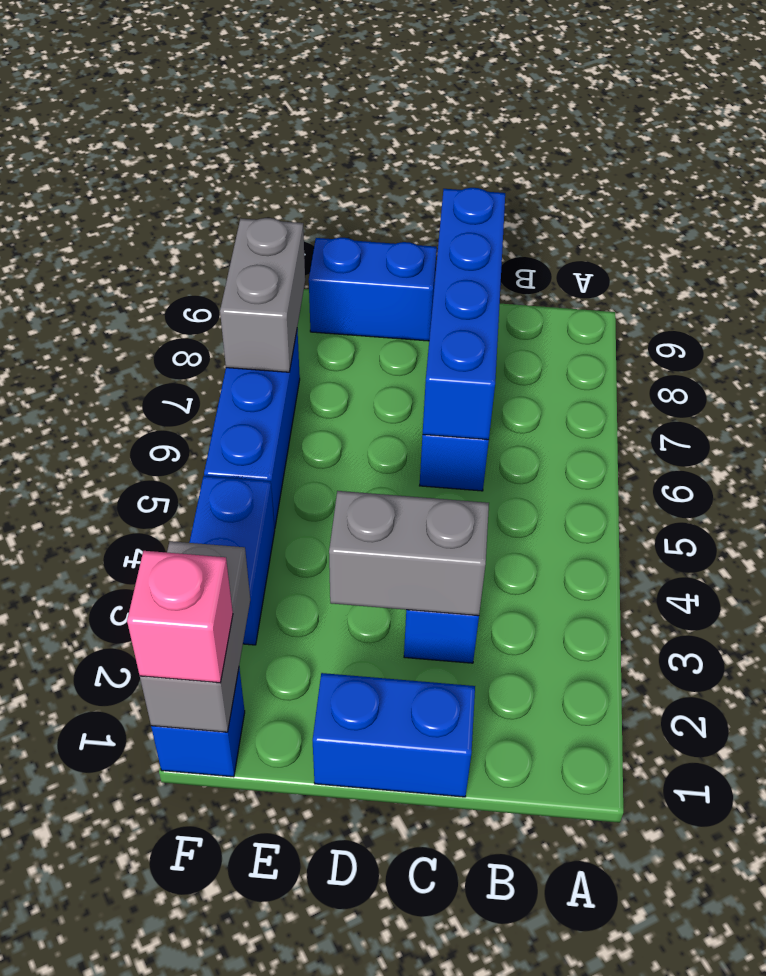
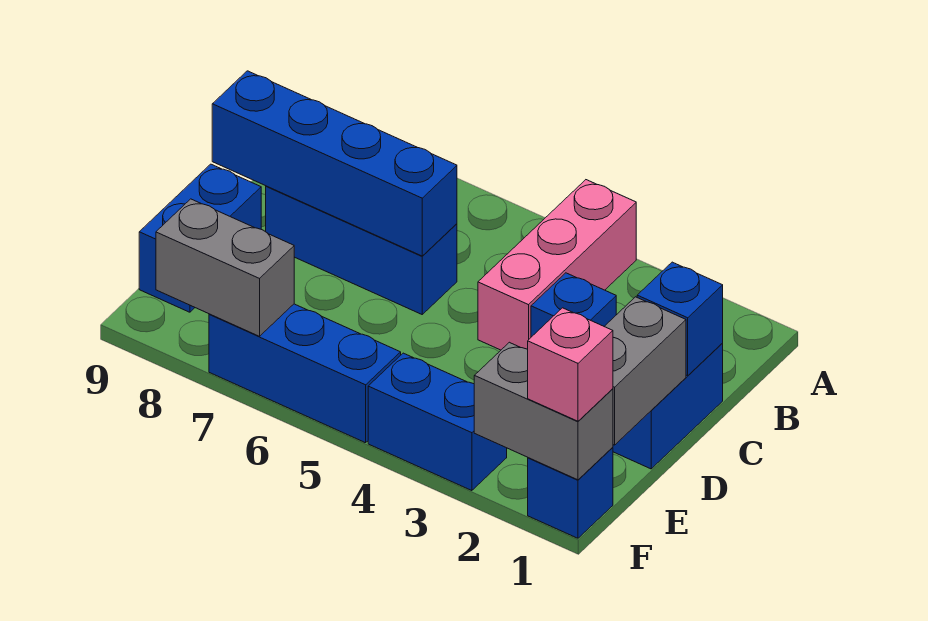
none -> pink 1x3 brick [478,180,636,350]
none -> blue 1x1 brick [637,262,723,376]
grey 1x2 brick [329,491,489,616] -> grey 1x2 brick moved to [604,297,686,445]

